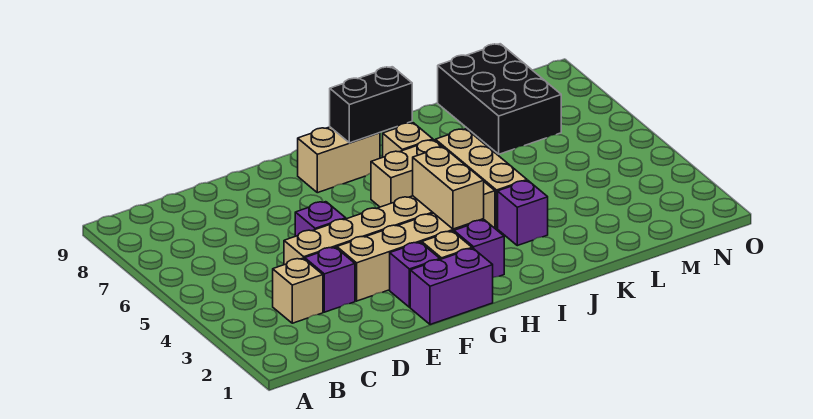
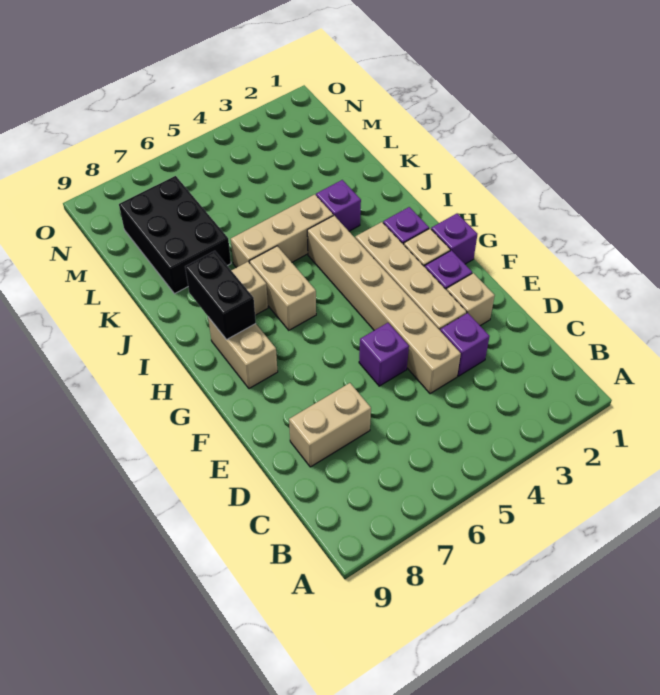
tan 1x1 brick [273,258,323,323] -> tan 1x1 brick moved to [447,273,495,326]
purple 1x2 brick [410,248,493,325] -> purple 1x1 brick [431,214,477,264]
tan 1x2 brick [413,147,484,229] -> tan 1x2 brick moved to [289,383,371,467]
black 2x3 brick [438,44,561,154] -> black 2x3 brick turned to [119,176,231,294]

